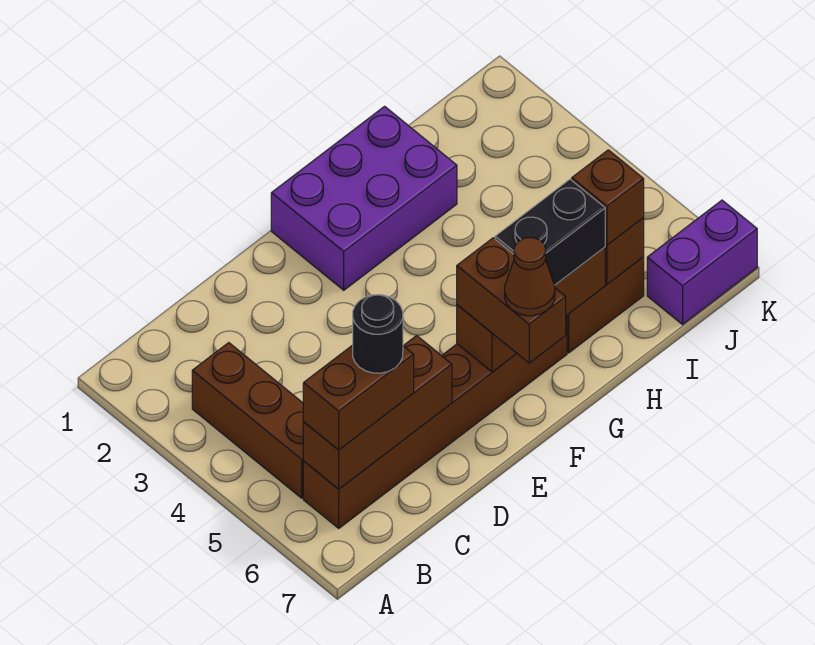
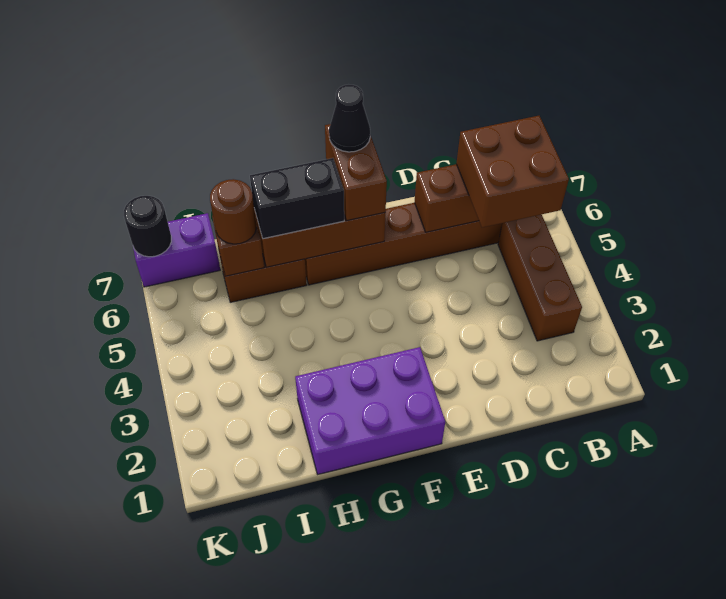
brown 1x2 brick [303,345,414,450] -> brown 2x2 brick [456,116,569,227]
black 1x1 round brick [353,295,403,373] -> black 1x1 round brick moved to [124,196,171,257]
brown 1x1 cone [505,237,555,316] -> black 1x1 cone [329,85,370,152]
brown 1x1 brick [572,150,644,245] -> brown 1x1 round brick [210,179,256,244]

